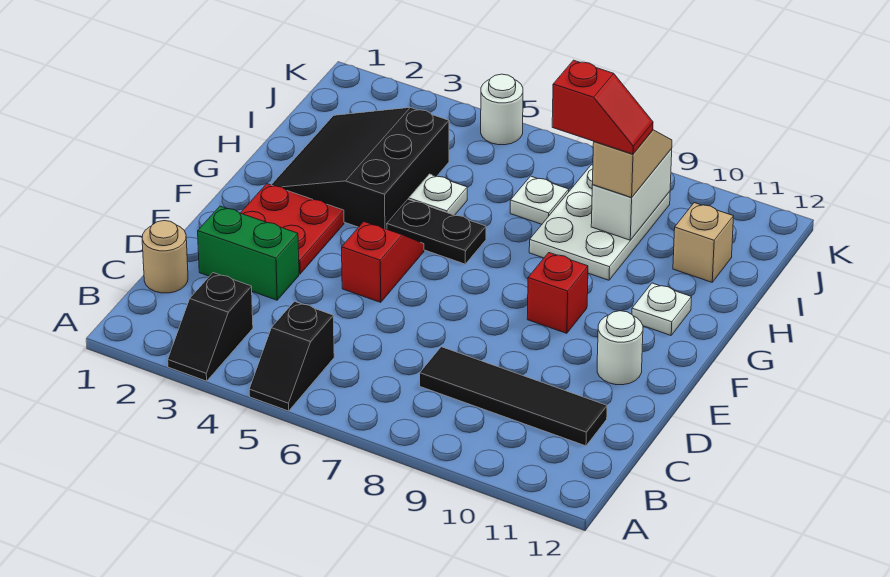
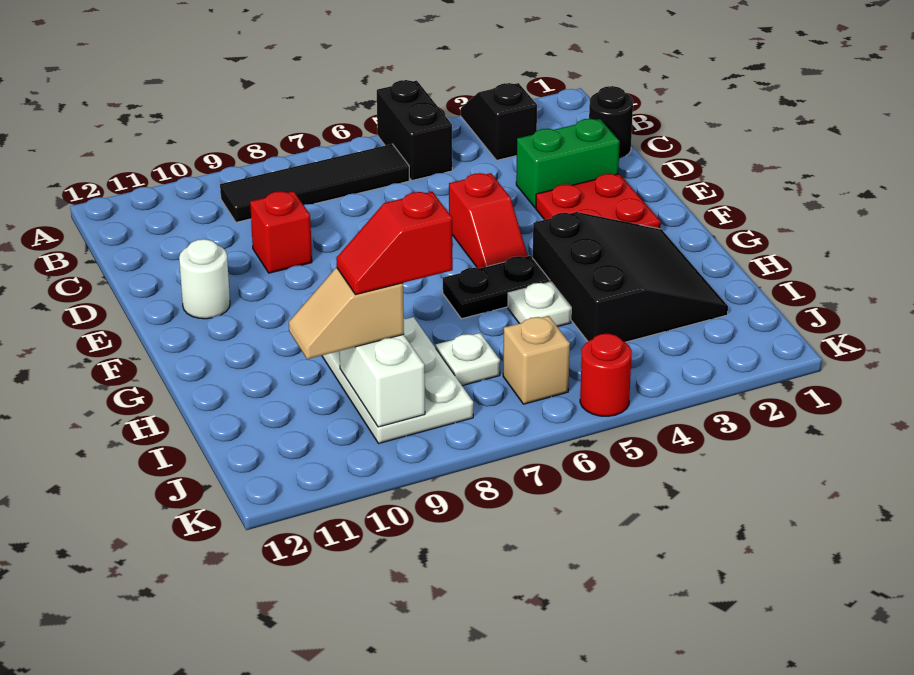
black 1x2 slope [249,301,334,411] -> black 1x2 brick [377,80,452,180]
tan 1x1 round brick [142,221,188,293] -> black 1x1 round brick [589,86,633,158]
black 1x4 tile [420,347,607,446] -> black 1x4 tile moved to [220,144,409,222]
red 1x1 brick [527,253,588,333] -> red 1x1 brick moved to [250,191,312,273]
white 1x1 plate [632,283,692,335] -> none
tan 1x2 slope [592,130,672,198] -> tan 1x2 slope turned to [289,268,404,359]
tan 1x1 brick [673,203,734,282] -> tan 1x1 brick moved to [503,316,570,404]
white 1x1 round brick [481,74,523,145] -> red 1x1 round brick [580,334,632,416]

